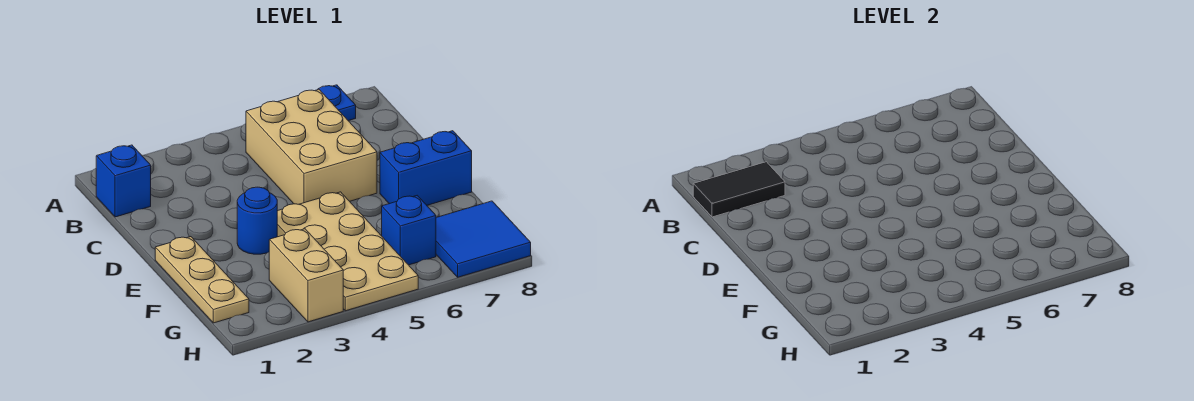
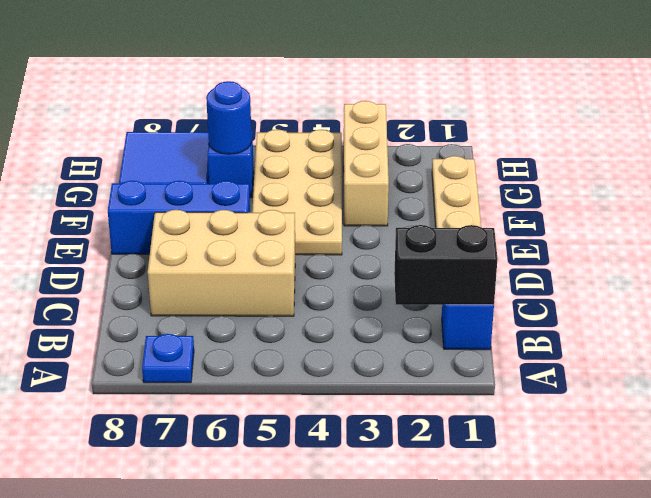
black 1x2 tile [693,162,785,217] -> black 1x2 brick [394,225,498,305]
tan 2x3 brick [246,89,377,204] -> tan 2x3 brick turned to [148,210,295,316]
blue 1x1 round brick [237,187,277,254] -> blue 1x1 round brick moved to [206,81,252,154]
blue 1x2 brick [380,131,472,205] -> blue 1x3 brick [108,181,250,254]
tan 1x2 brick [269,229,343,322] -> tan 1x3 brick [344,101,389,226]

